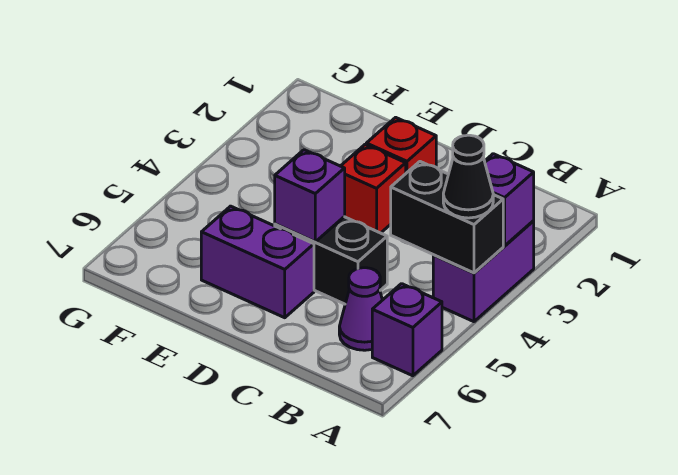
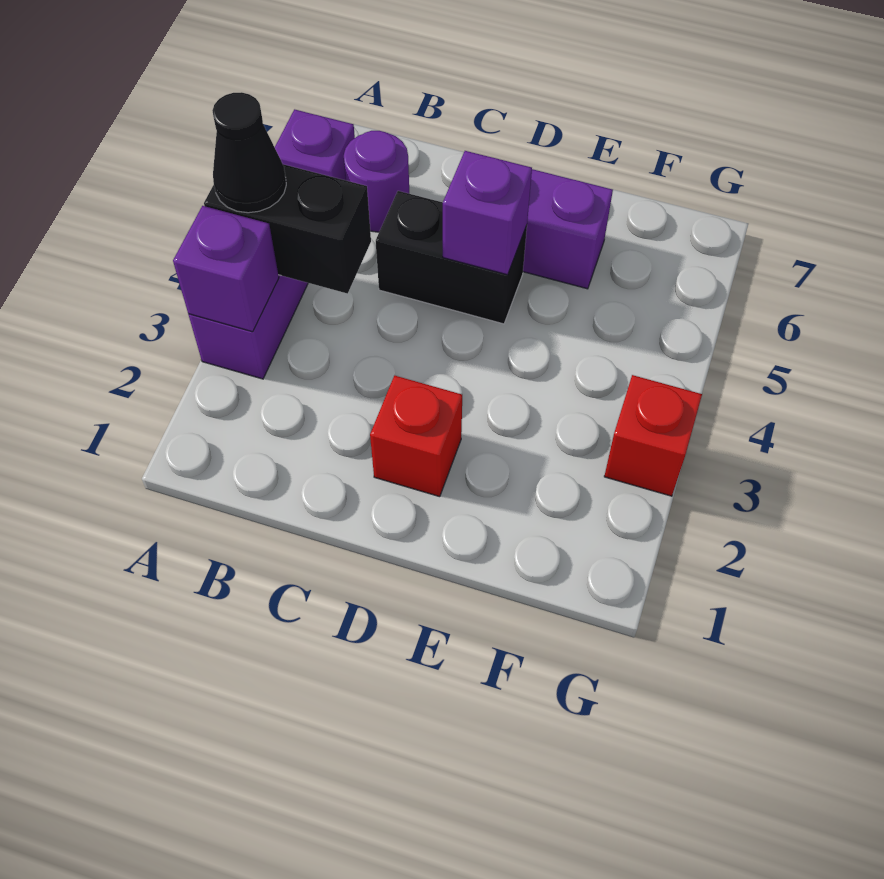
purple 1x1 cone [339,268,382,350] -> purple 1x1 round brick [344,131,409,232]
red 1x1 brick [341,145,406,233] -> red 1x1 brick moved to [604,375,702,496]

